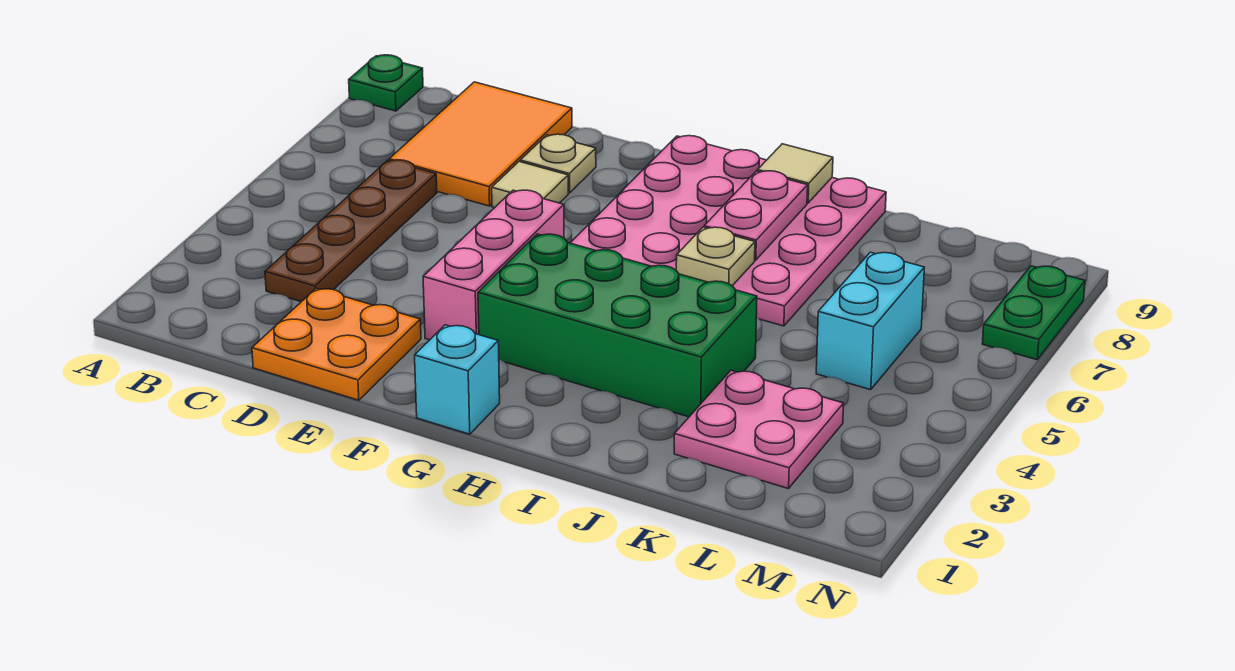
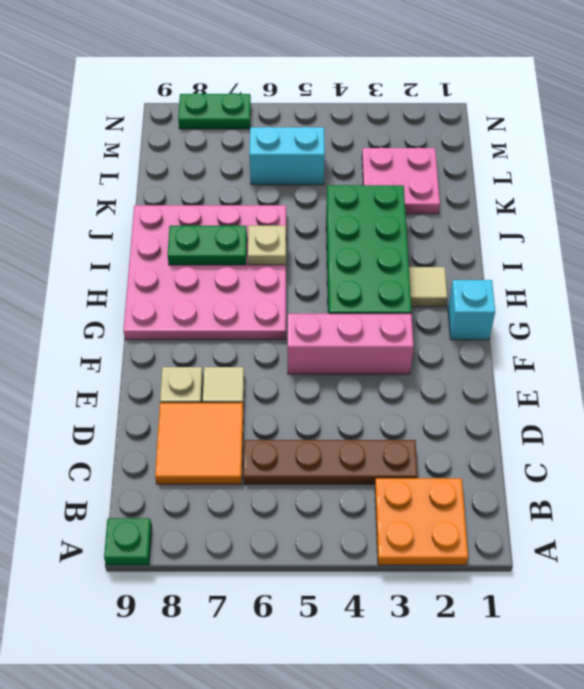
orange 2x3 tile [389,82,572,206] -> orange 2x2 tile [155,403,243,484]
orange 2x2 plate [252,288,421,400] -> orange 2x2 plate moved to [375,478,468,565]
pink 1x2 plate [704,171,808,260] -> green 1x2 plate [168,226,247,265]
tan 1x1 tile [758,144,833,203] -> tan 1x1 tile moved to [409,267,447,307]

